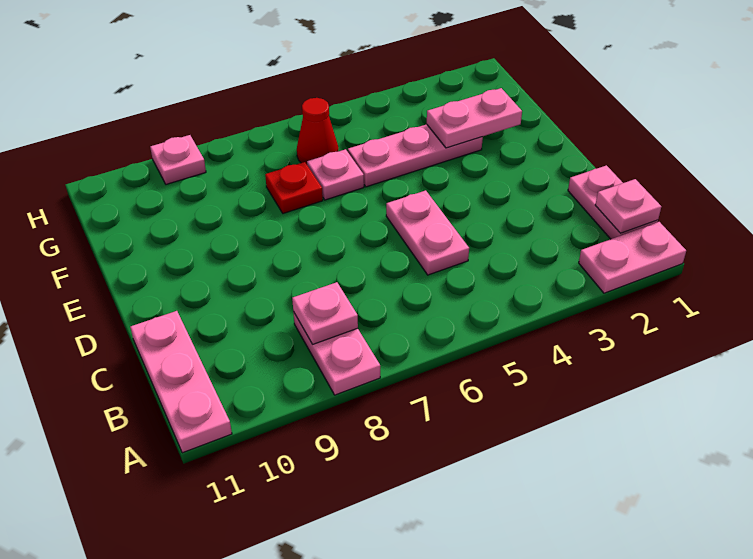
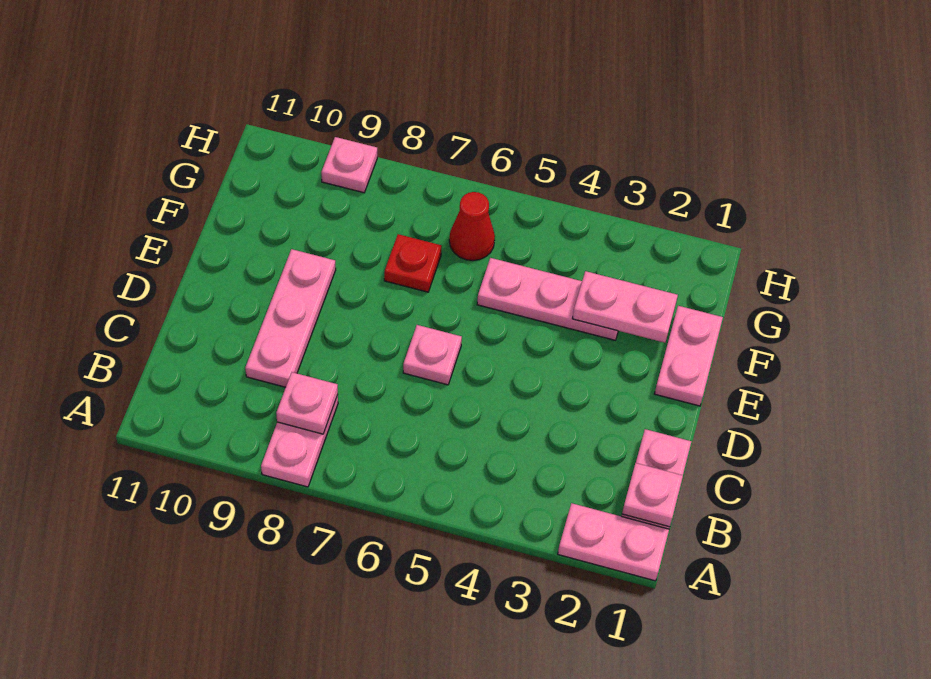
pink 1x3 plate [130,311,232,453] -> pink 1x3 plate moved to [245,249,336,387]
pink 1x2 plate [386,190,469,275] -> pink 1x2 plate moved to [655,306,723,406]
pink 1x1 plate [307,149,364,200] -> pink 1x1 plate moved to [403,325,462,385]

